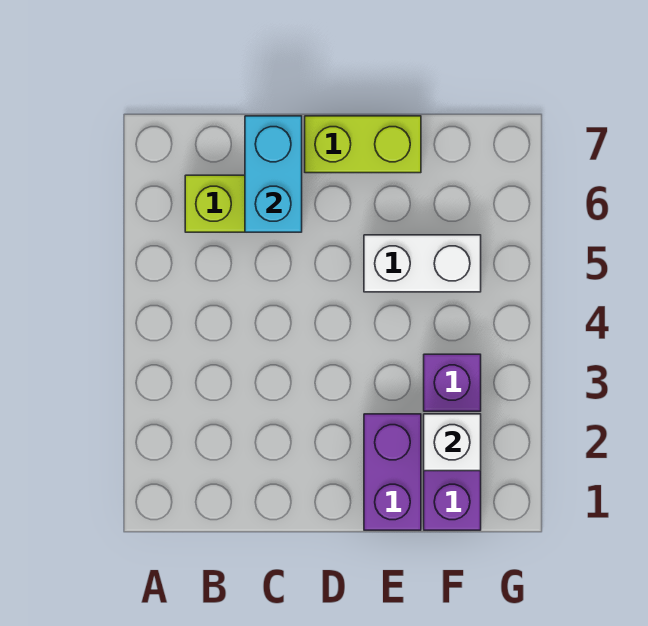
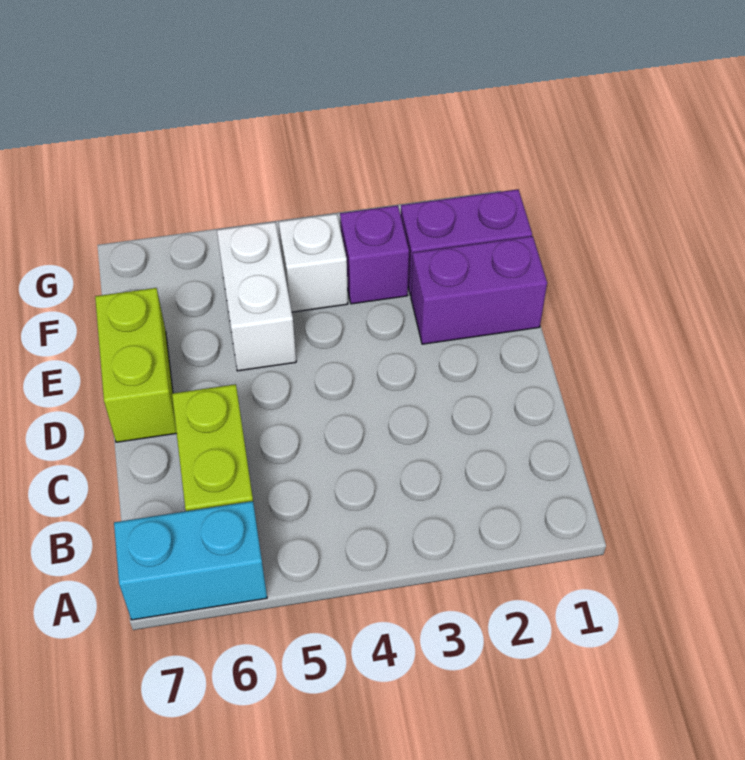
cyan 1x2 brick [245,116,302,232] -> cyan 1x2 brick moved to [114,501,267,620]
white 1x1 brick [424,414,481,471] -> white 1x1 brick moved to [279,214,348,312]

